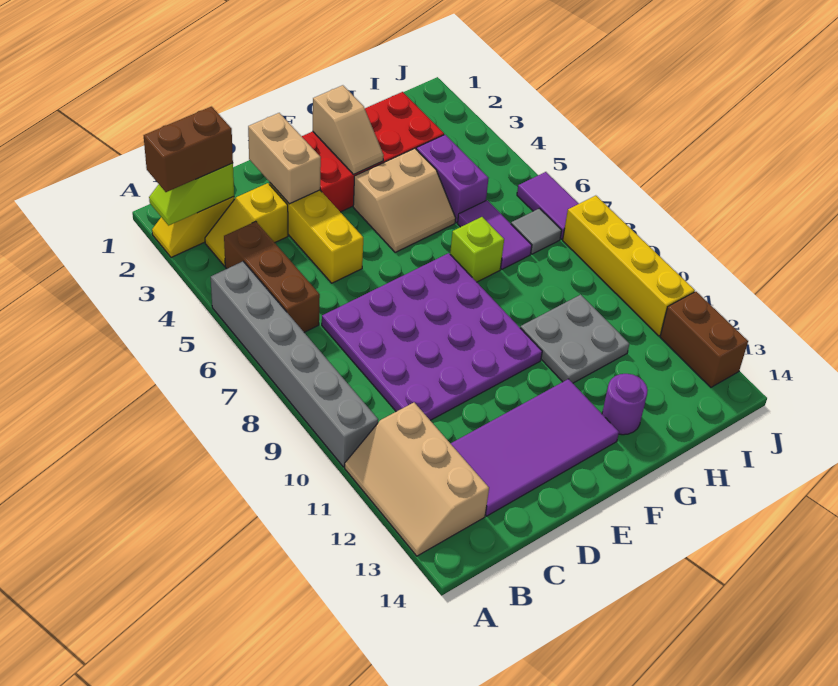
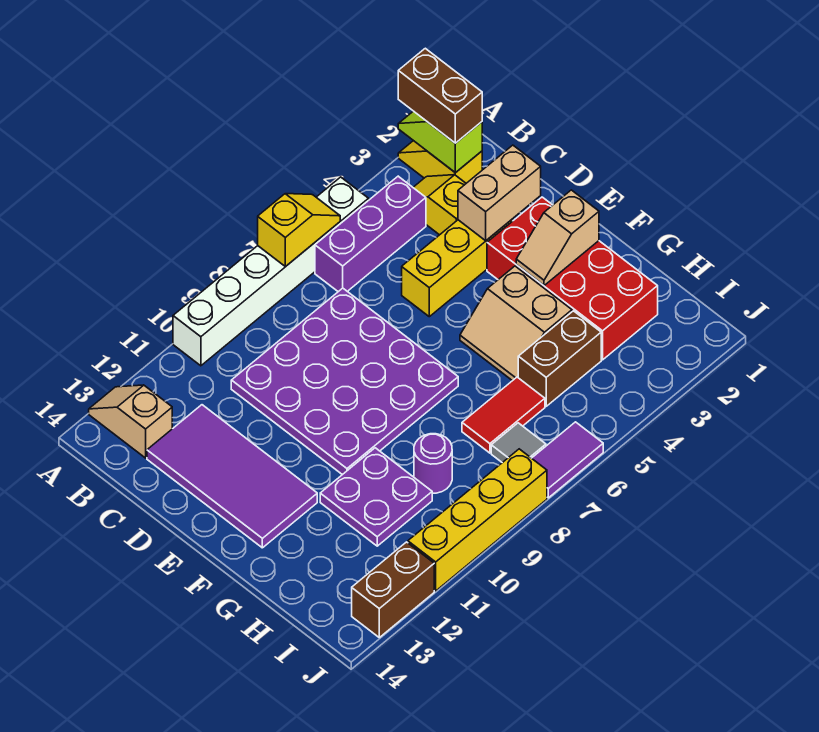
grey 1x6 brick [211,261,378,467] -> white 1x6 brick [173,177,369,366]
none -> yellow 1x2 slope [258,194,340,267]
tan 2x3 slope [345,402,489,556] -> tan 1x2 slope [89,385,172,458]
brown 1x3 brick [224,221,320,332] -> purple 1x3 brick [315,176,426,292]
lime 1x1 brick [450,217,504,282] -> none
grey 2x2 plate [520,295,629,383] -> purple 2x2 plate [320,448,432,546]
purple 1x1 round brick [602,374,648,435] -> purple 1x1 round brick moved to [414,434,452,493]
purple 1x2 brick [416,135,489,223] -> brown 1x2 brick [518,311,601,406]
purple 1x2 tile [458,200,532,269] -> red 1x2 tile [462,377,545,453]

